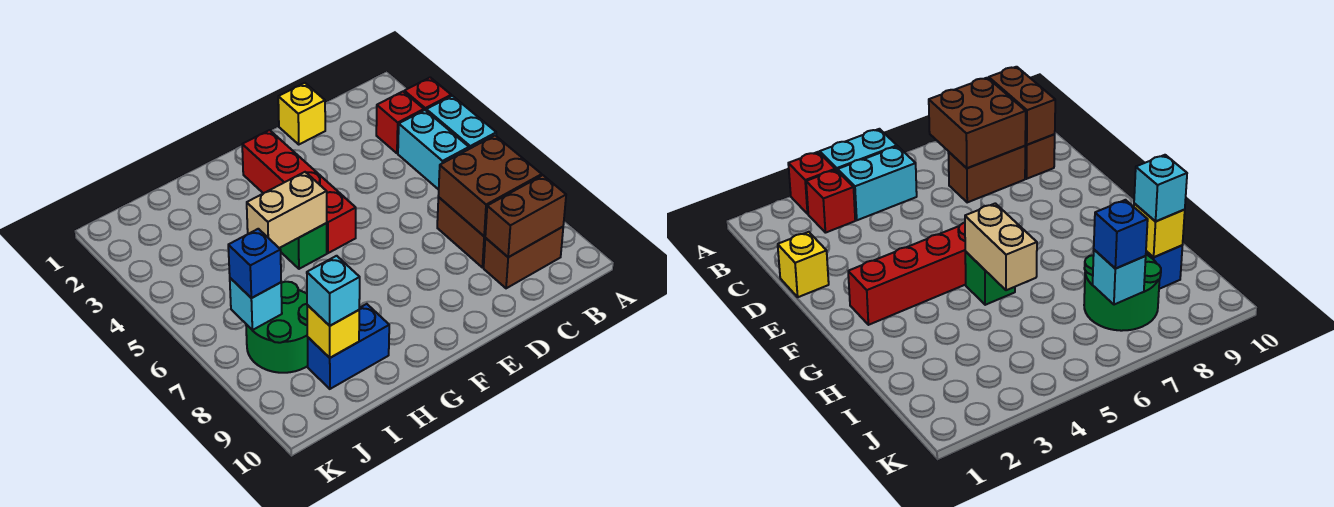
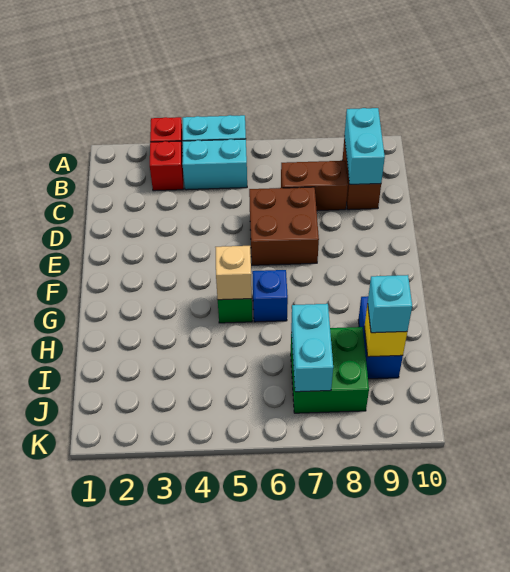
brown 2x2 brick [438,136,542,236] -> brown 2x2 brick moved to [249,187,319,265]
brown 1x2 brick [485,175,566,257] -> cyan 1x2 brick [344,108,385,184]
yellow 1x1 brick [278,83,325,144] -> none
red 1x4 brick [242,130,356,253] -> none
tan 1x2 brick [247,172,327,248] -> tan 1x1 brick [215,246,252,300]
green 2x2 round brick [246,282,308,373] -> green 2x2 brick [291,327,369,413]
cyan 1x1 brick [230,278,282,330] -> cyan 1x2 brick [291,304,333,392]
blue 1x1 brick [228,229,281,298] -> blue 1x1 brick moved to [252,270,288,322]

